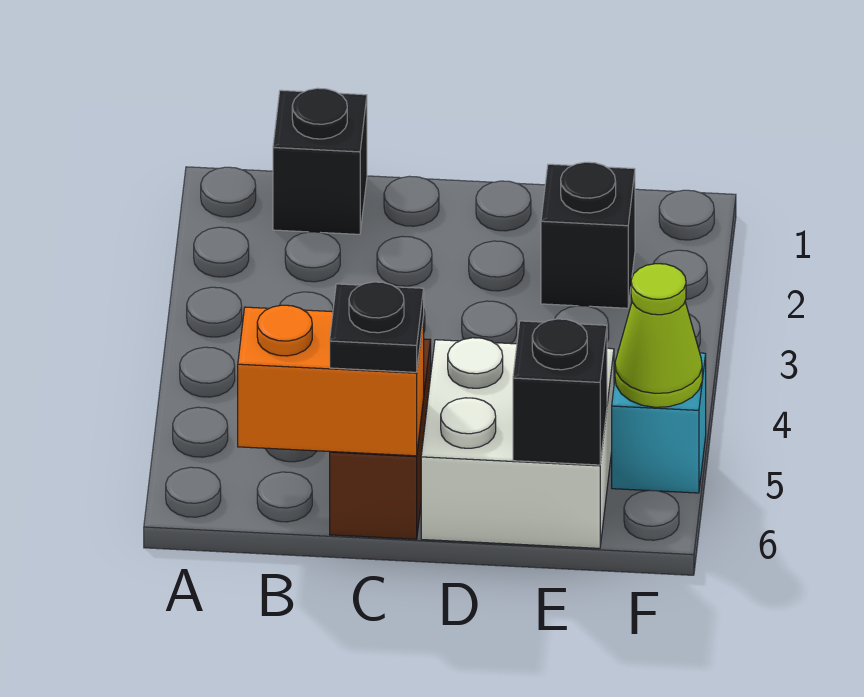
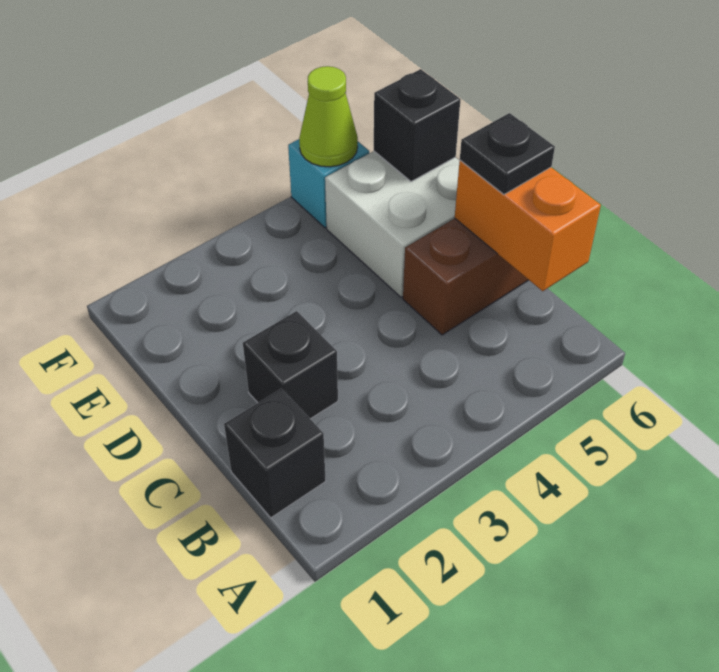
black 1x1 brick [541,162,635,308] -> black 1x1 brick moved to [243,311,338,419]

